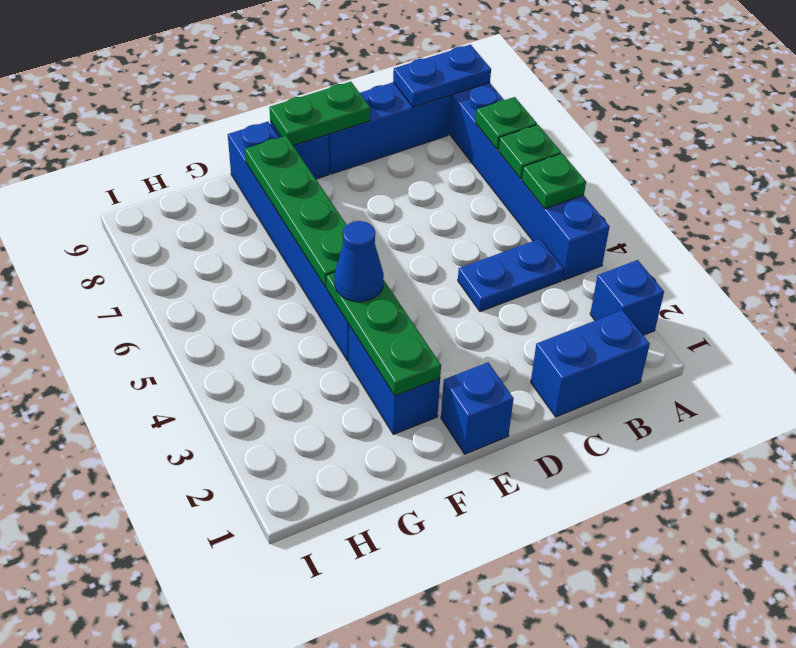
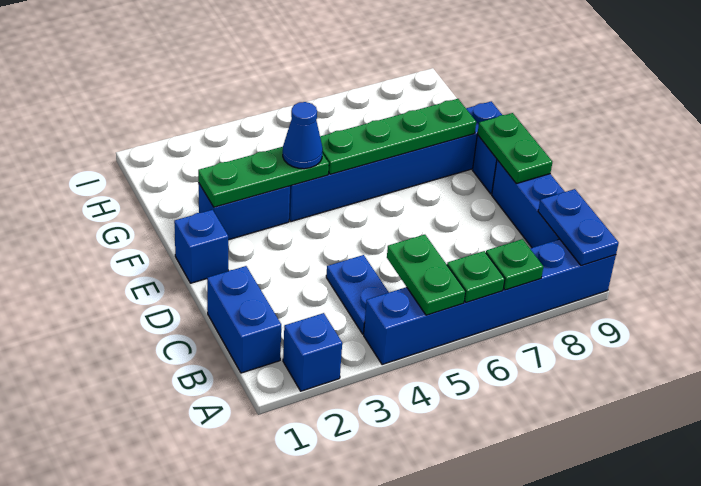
green 1x1 plate [522,153,586,209] -> green 1x2 plate [387,235,466,315]

